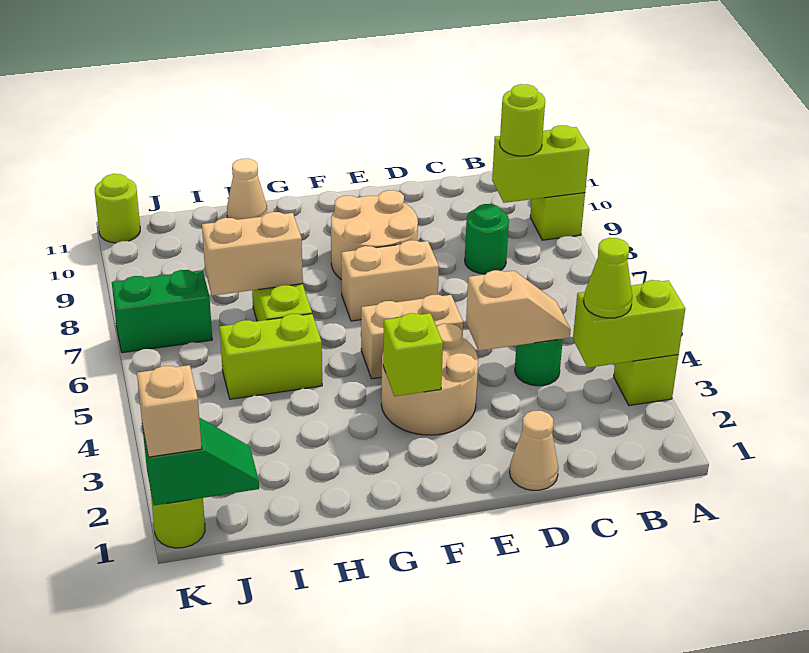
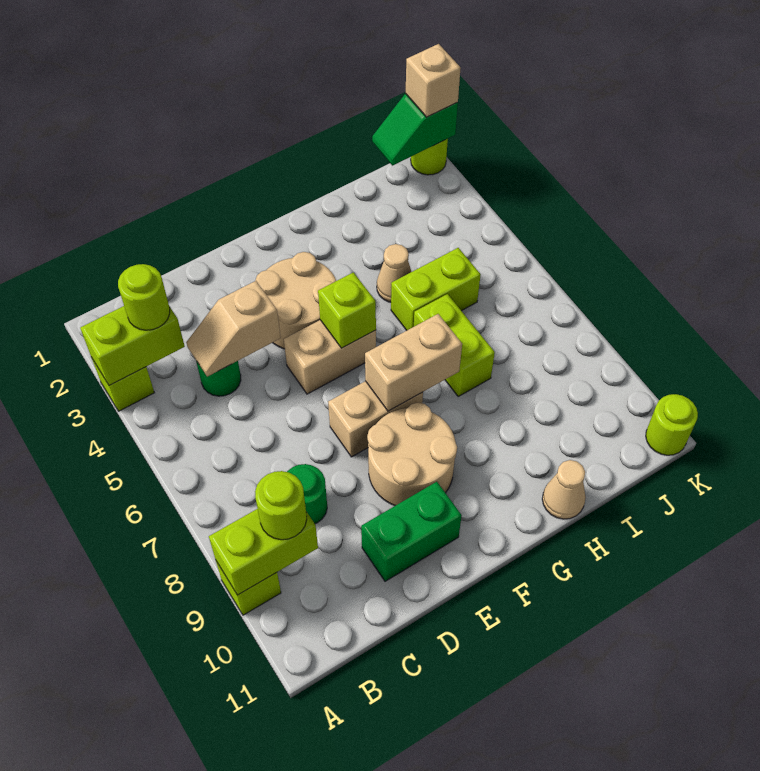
lime 1x1 cone [584,238,632,318] -> lime 1x1 round brick [118,264,170,330]
tan 1x1 cone [510,411,558,490] -> tan 1x1 cone moved to [377,244,412,302]
lime 1x1 brick [383,313,443,396] -> lime 1x1 brick moved to [318,272,376,348]
tan 1x2 brick [202,212,303,296] -> tan 1x2 brick moved to [365,314,462,411]
green 1x2 brick [112,270,212,353] -> green 1x2 brick moved to [361,482,462,581]

